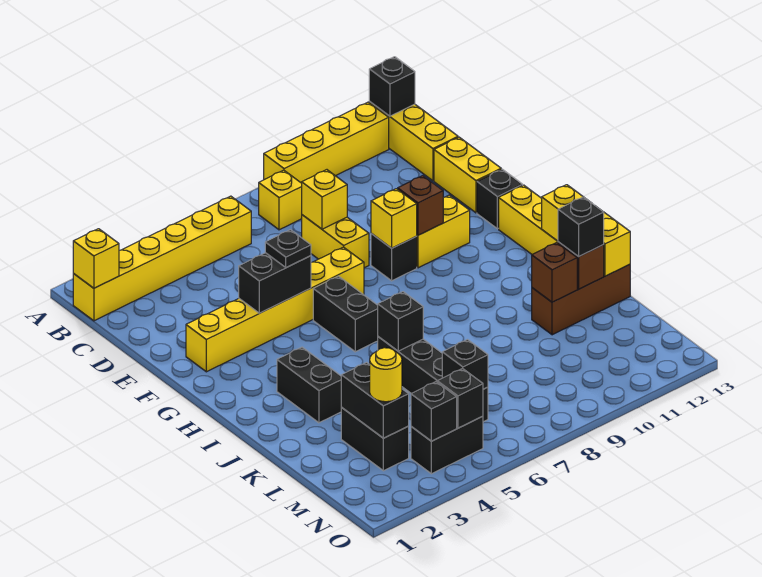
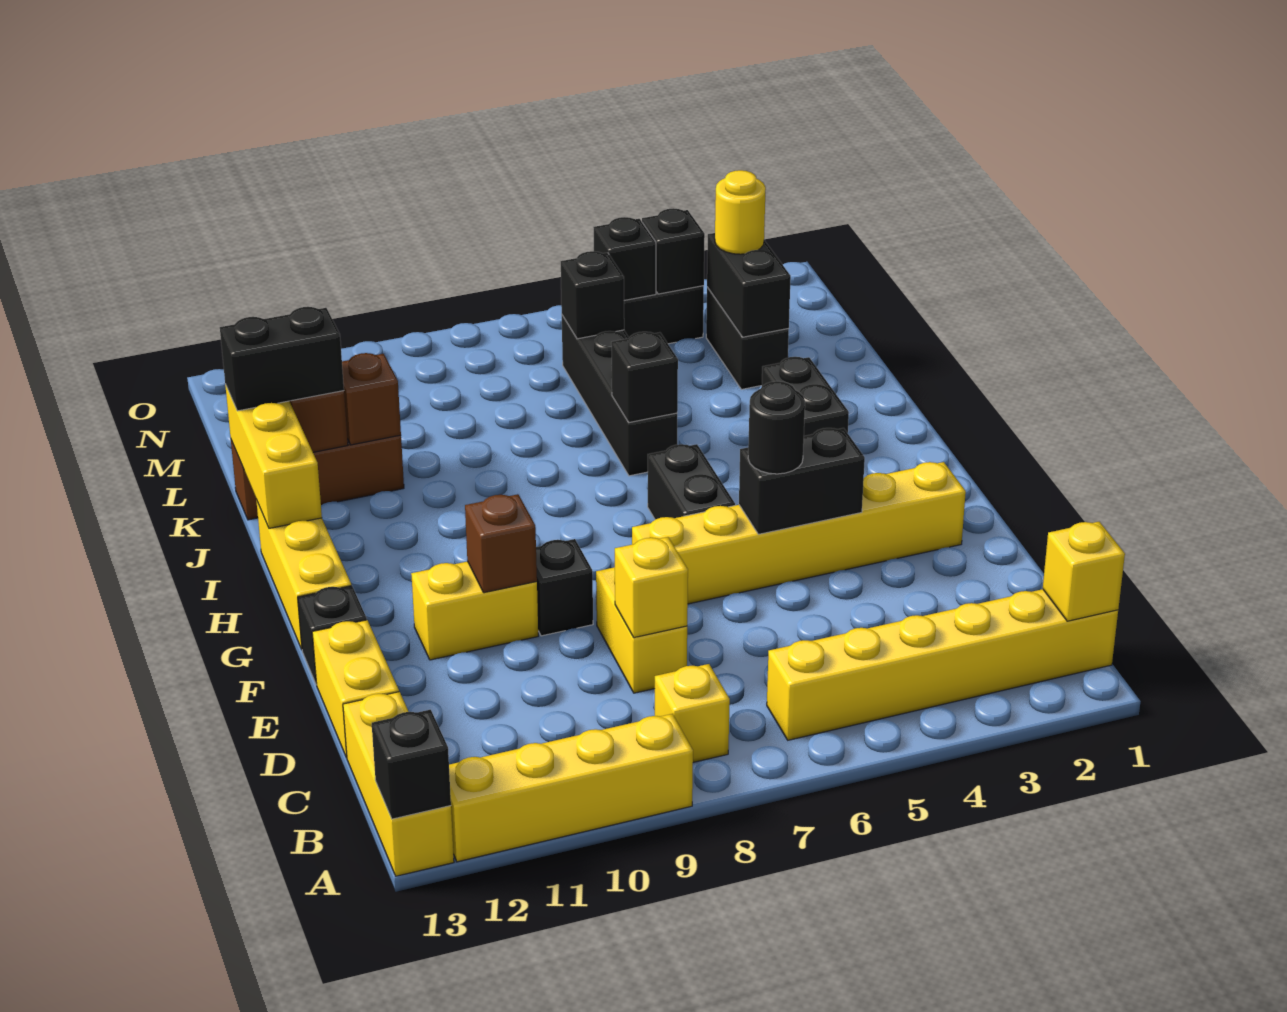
black 1x1 plate [265,230,311,268] -> black 1x1 round brick [748,381,805,474]
yellow 1x1 brick [371,189,417,248] -> none
black 1x1 brick [558,197,604,257] -> black 1x2 brick [220,307,344,411]

